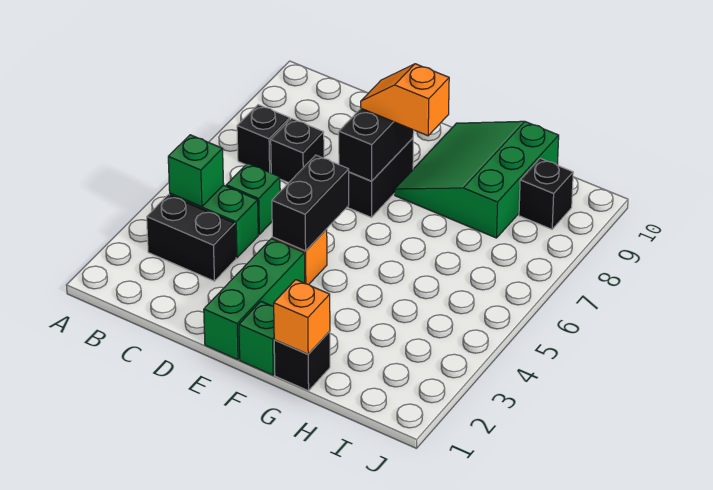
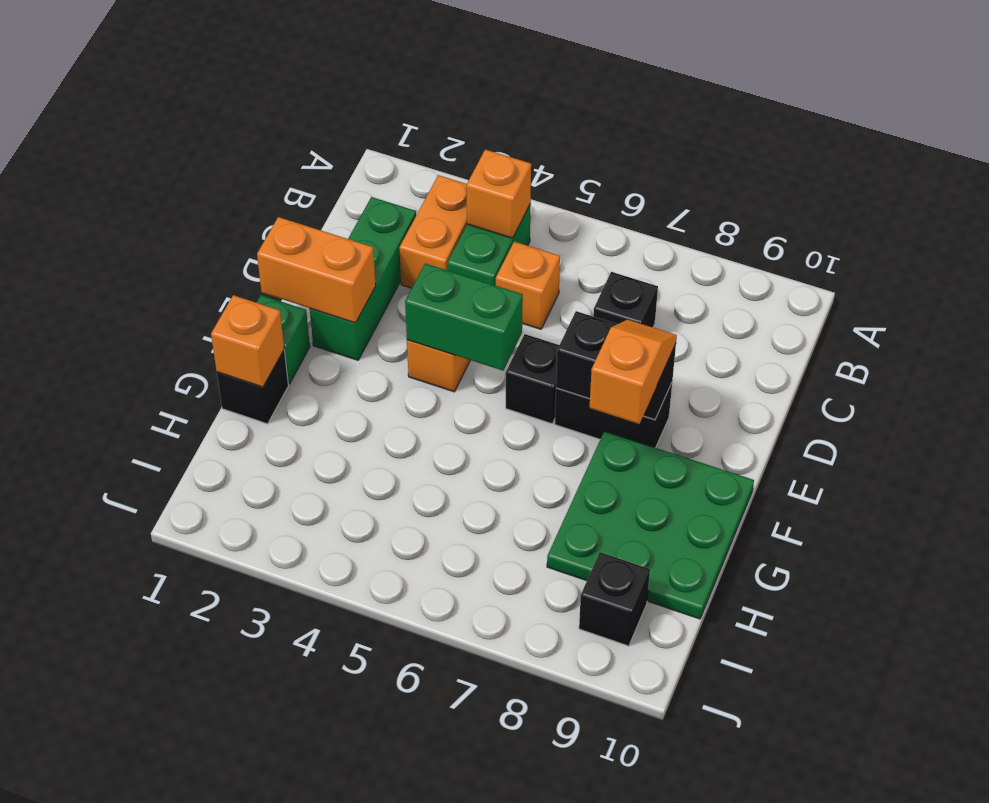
black 1x2 brick [147,195,236,281] -> orange 1x2 brick [399,175,467,288]
green 1x1 brick [168,135,224,207] -> orange 1x1 brick [466,150,531,238]
black 1x1 brick [237,105,290,173] -> black 1x1 brick moved to [506,334,559,424]
green 1x1 brick [226,163,280,234] -> orange 1x1 brick [496,241,560,329]
green 1x3 brick [204,239,305,360] -> green 1x3 brick turned to [310,197,416,360]
none -> orange 1x2 brick [257,217,376,323]
black 1x2 brick [272,155,349,251] -> green 1x2 brick [405,264,523,371]
green 3x3 slope [395,121,559,238] -> green 3x3 plate [547,431,754,619]

